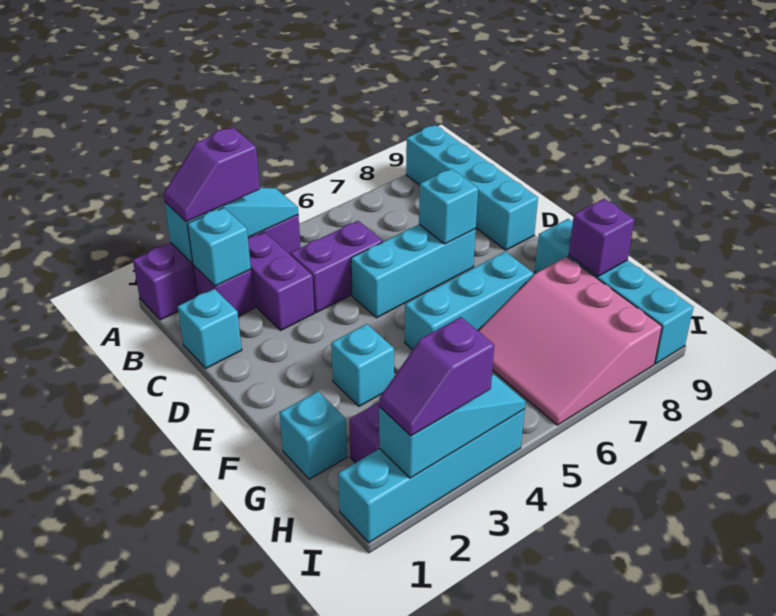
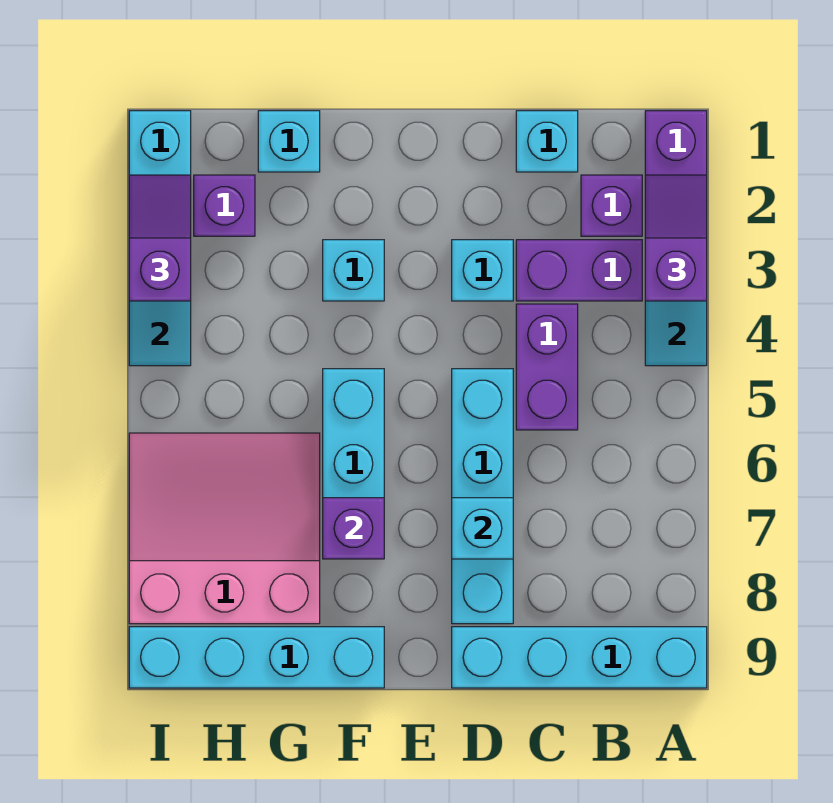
cyan 1x1 brick [187,208,251,286] -> cyan 1x1 brick moved to [452,240,513,301]
cyan 1x3 brick [351,224,476,318] -> cyan 1x4 brick [452,369,513,624]
purple 1x1 brick [569,199,635,276] -> purple 1x1 brick moved to [323,498,384,559]

